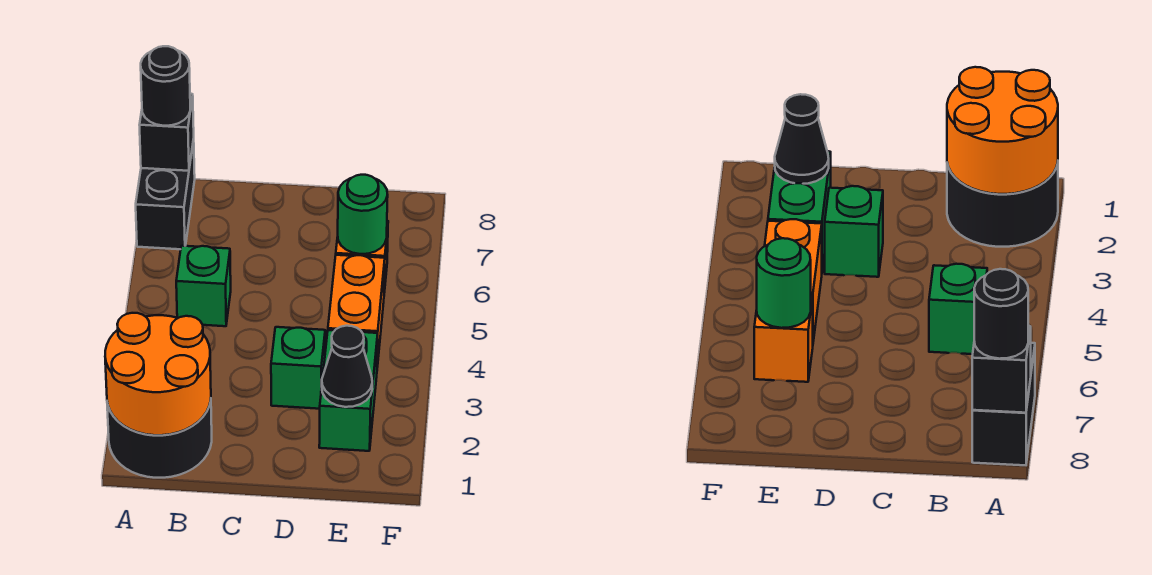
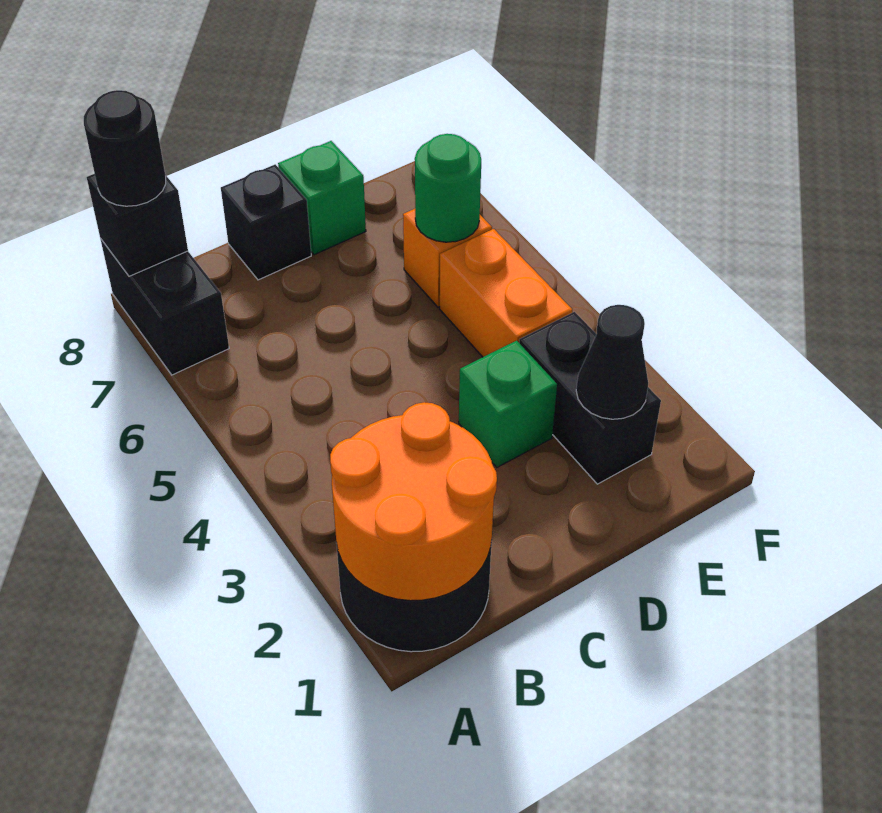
green 1x1 brick [176,246,231,326] -> green 1x1 brick moved to [278,141,366,255]
none -> black 1x1 brick [221,164,311,280]
green 1x2 brick [319,330,378,451] -> black 1x2 brick [519,312,661,484]

